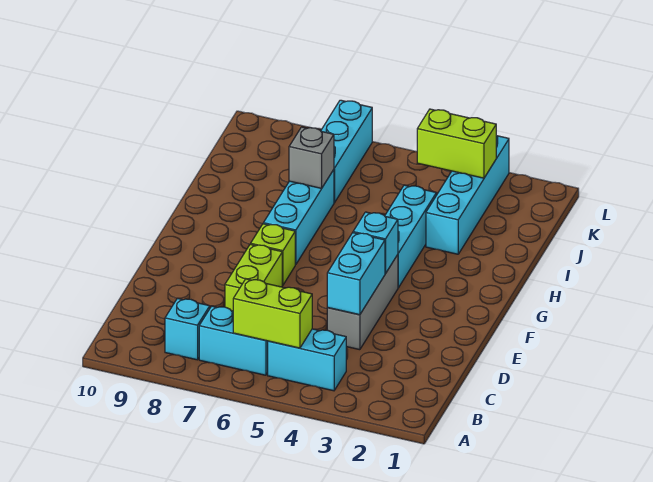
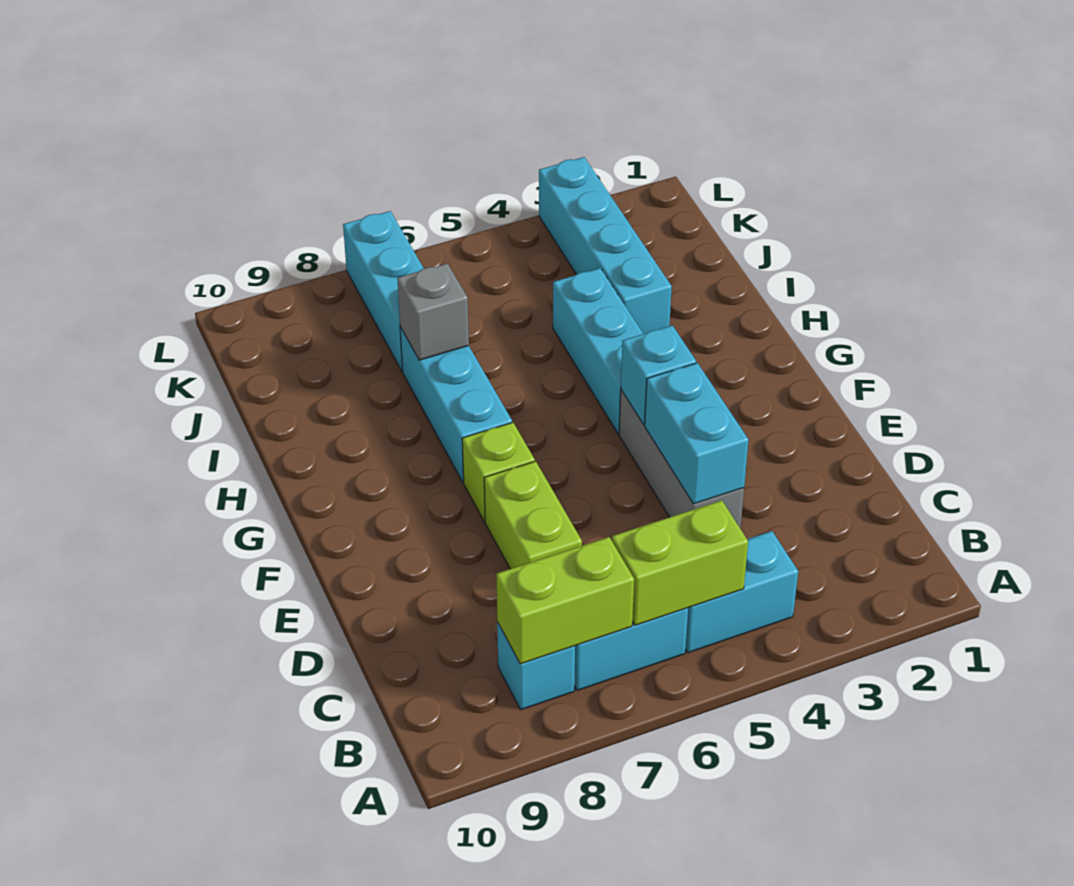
lime 1x2 brick [417,109,496,178] -> lime 1x2 brick moved to [496,537,634,664]

